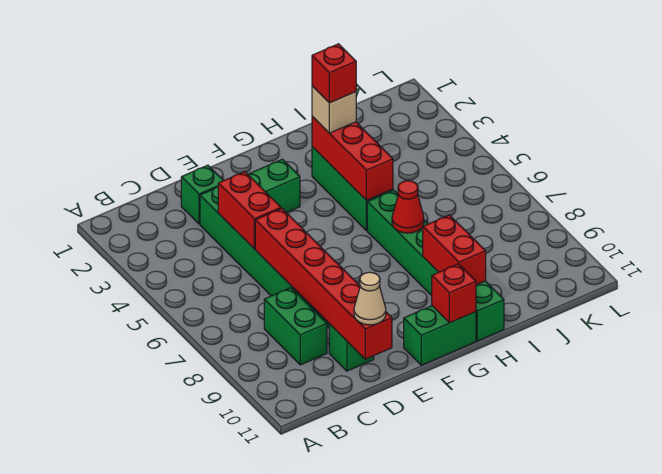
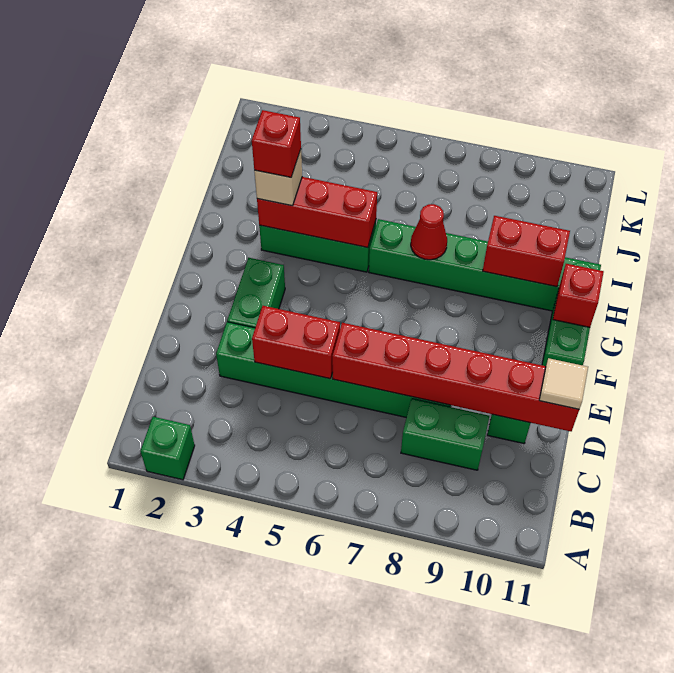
green 1x1 brick [181,165,224,224] -> green 1x1 brick moved to [141,417,195,480]
tan 1x1 cone [354,272,386,325] -> tan 1x1 tile [539,358,588,409]

